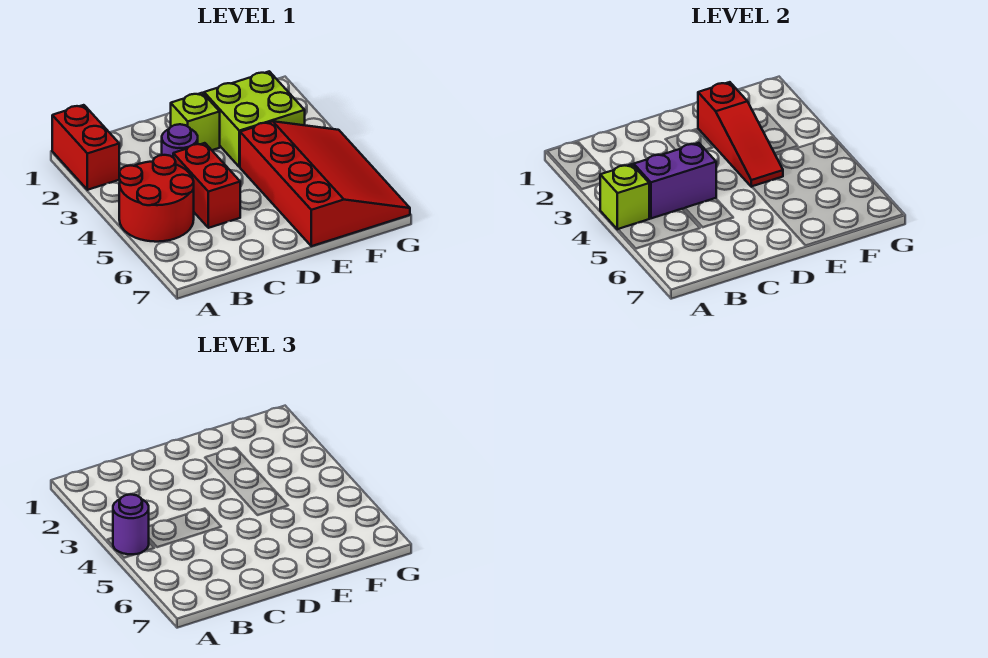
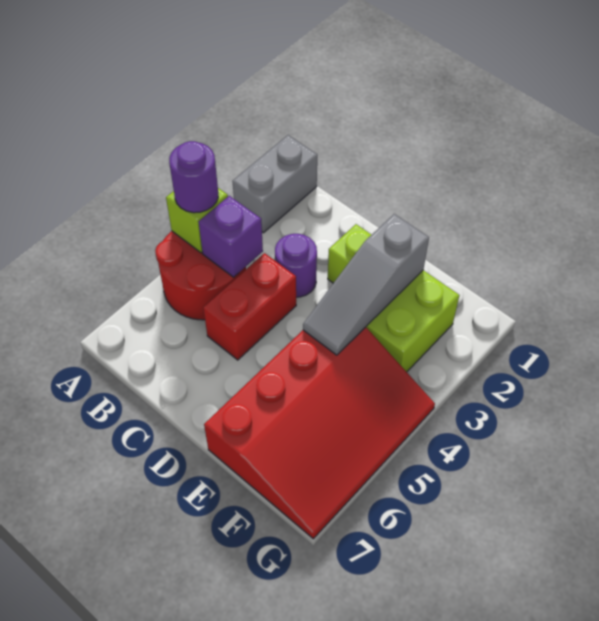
red 1x2 brick [52,105,119,190] -> grey 1x2 brick [233,135,317,233]
purple 1x2 brick [633,143,716,218] -> purple 1x1 brick [199,196,263,277]
red 1x3 slope [698,82,783,187] -> grey 1x3 slope [303,214,429,355]

